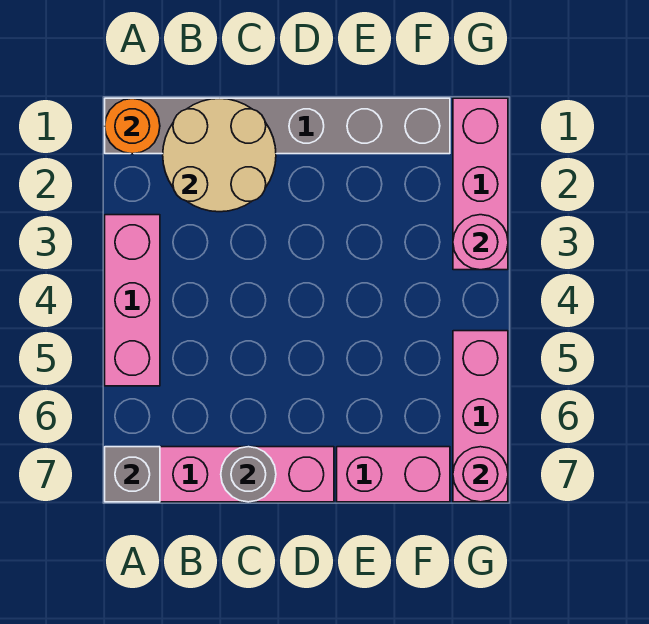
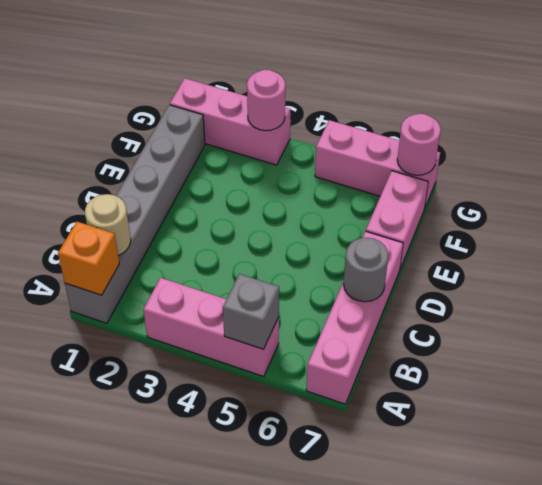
orange 1x1 round brick [105,99,160,154] -> orange 1x1 brick [58,222,119,295]
grey 1x1 brick [105,447,160,502] -> grey 1x1 brick moved to [223,274,279,349]
tan 2x2 round brick [163,98,276,212] -> tan 1x1 round brick [85,194,131,255]

